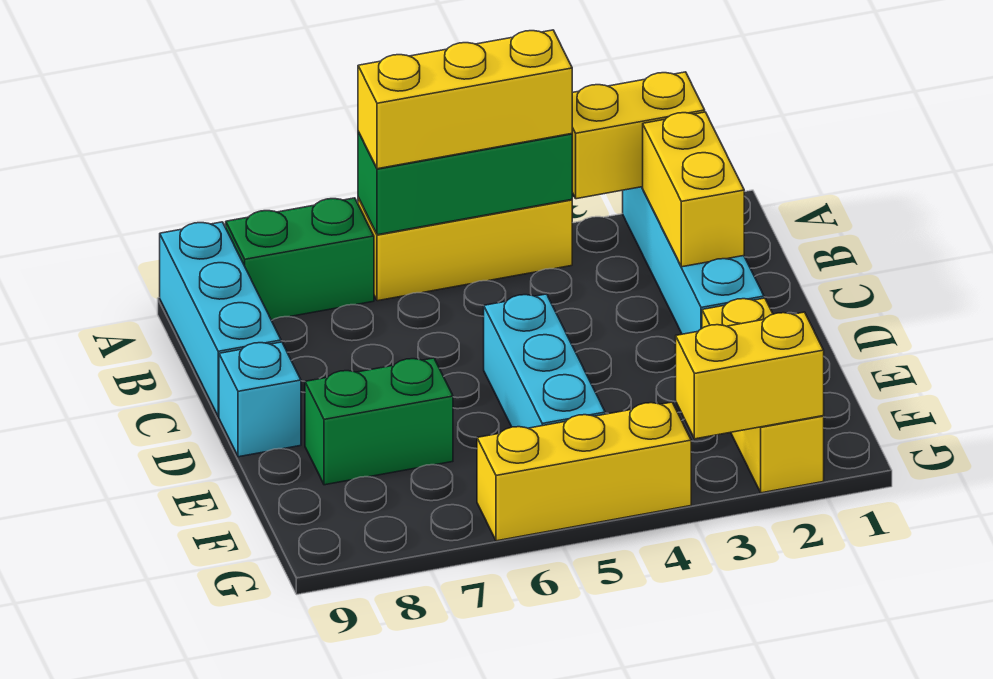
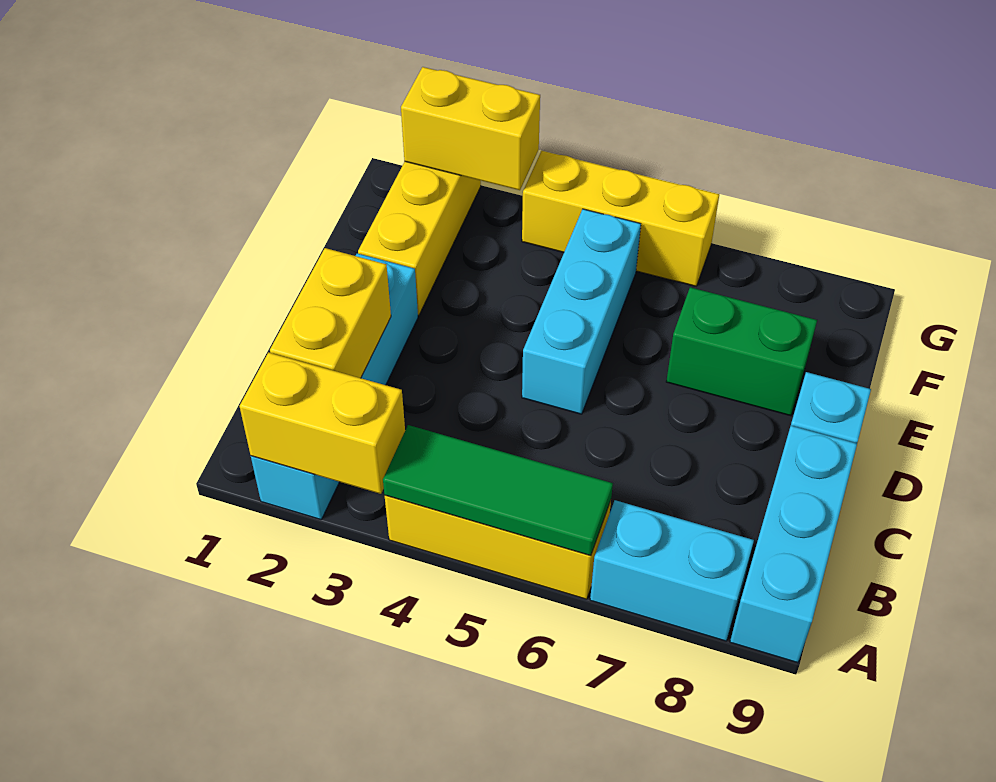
green 1x3 brick [358,132,572,235] -> green 1x3 tile [383,425,613,556]
yellow 1x3 brick [358,30,572,169] -> none
green 1x2 brick [226,198,374,320] -> cyan 1x2 brick [590,500,754,641]

